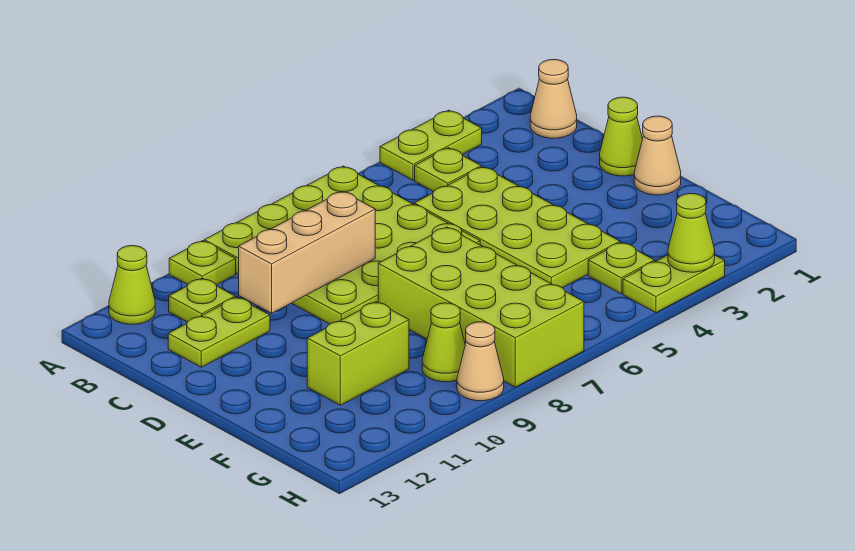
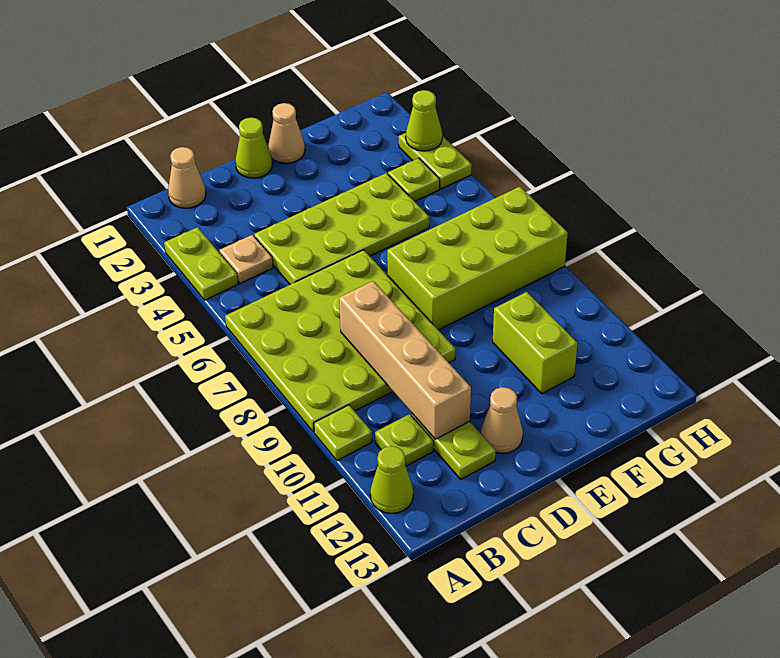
lime 1x1 plate [415,148,481,192] -> tan 1x1 plate [219,235,273,284]
tan 1x3 brick [239,191,375,313] -> tan 1x4 brick [339,281,471,439]
lime 1x1 cone [422,303,465,382] -> none
tan 1x1 cone [457,322,504,401] -> tan 1x1 cone moved to [481,387,523,454]

